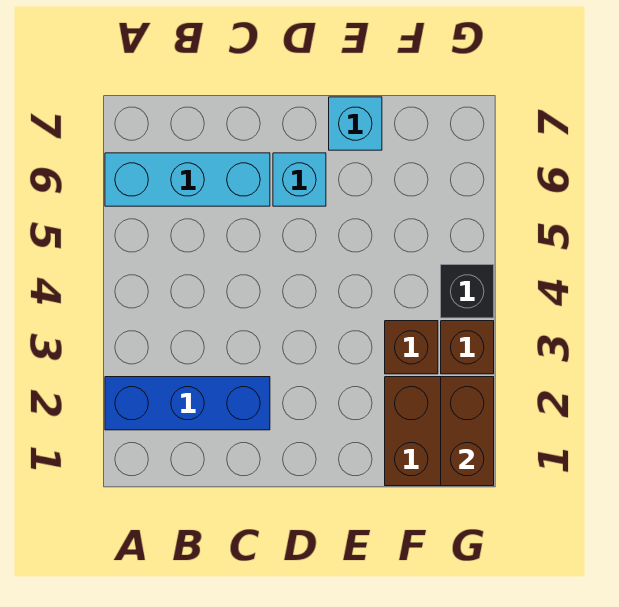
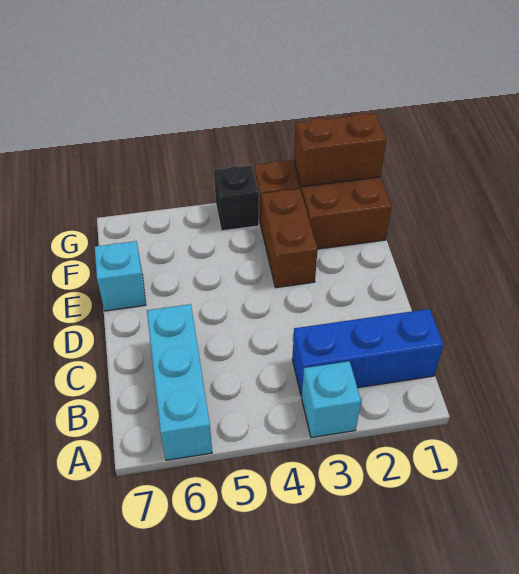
blue 1x3 brick [105,377,270,430] -> blue 1x3 brick turned to [292,309,443,396]
cyan 1x1 brick [273,153,326,206] -> cyan 1x1 brick moved to [302,361,361,438]
brown 1x1 brick [385,321,438,374] -> brown 1x2 brick [261,189,318,288]

